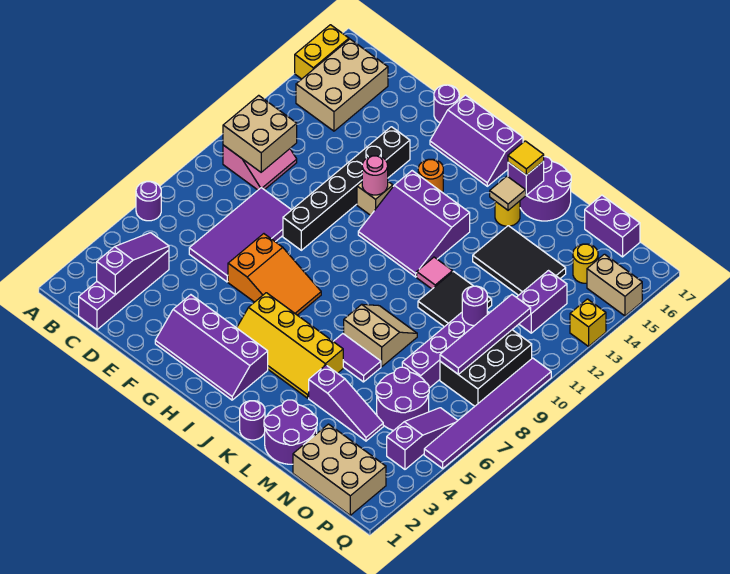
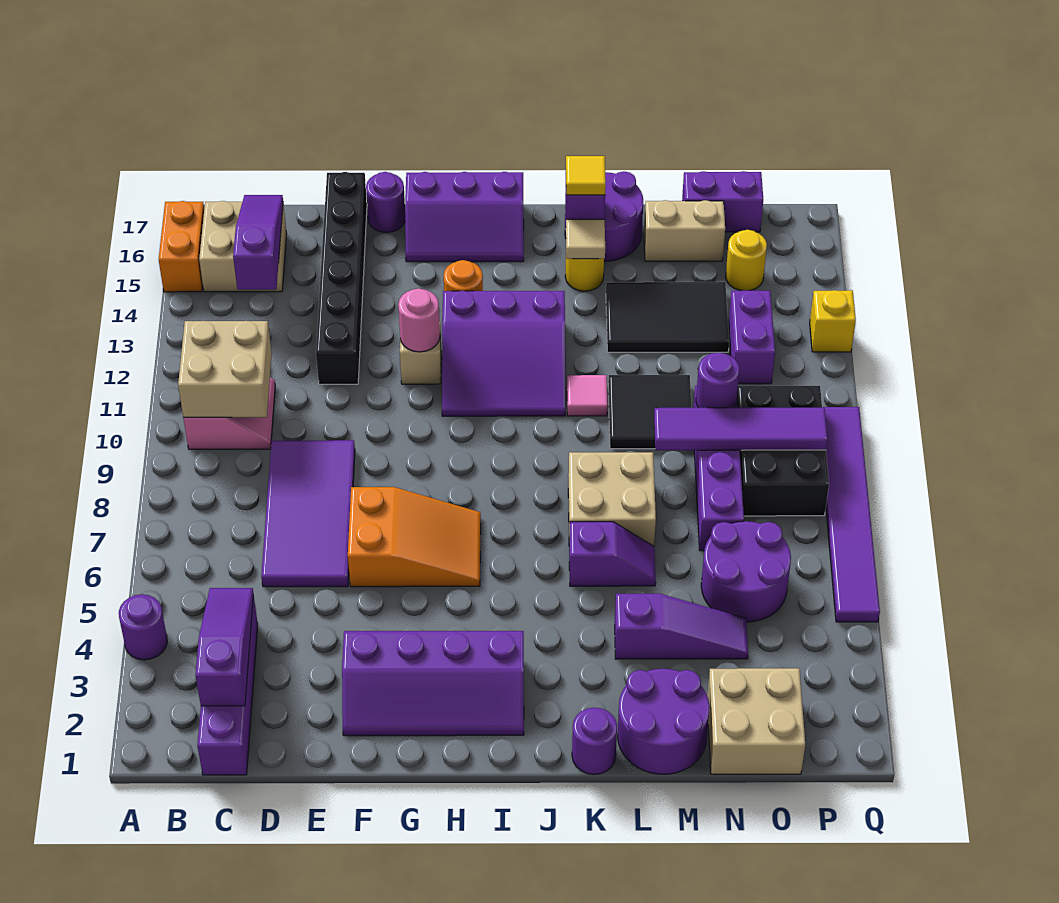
purple 1x1 round brick [136,181,161,221] -> purple 1x1 round brick moved to [119,594,167,660]
yellow 1x2 brick [295,25,349,79] -> orange 1x2 brick [159,201,204,292]
tan 2x3 brick [296,39,388,131] -> tan 2x2 brick [199,201,287,292]
black 1x6 brick [283,127,410,250] -> black 1x6 brick moved to [316,172,367,384]
yellow 2x4 slope [237,293,343,398] -> none
purple 1x2 tile [333,334,381,382] -> purple 1x2 slope [569,522,656,586]
tan 2x2 slope [344,304,417,367] -> tan 2x2 brick [568,452,656,546]
tan 2x3 brick [293,424,386,515] -> tan 2x2 brick [707,668,805,774]
purple 1x4 tile [440,295,531,375] -> purple 1x4 tile turned to [654,408,827,450]
purple 1x3 slope [387,408,458,469] -> purple 1x3 slope moved to [233,195,283,290]
tan 1x2 brick [587,254,642,316] -> tan 1x2 brick moved to [644,200,725,261]

